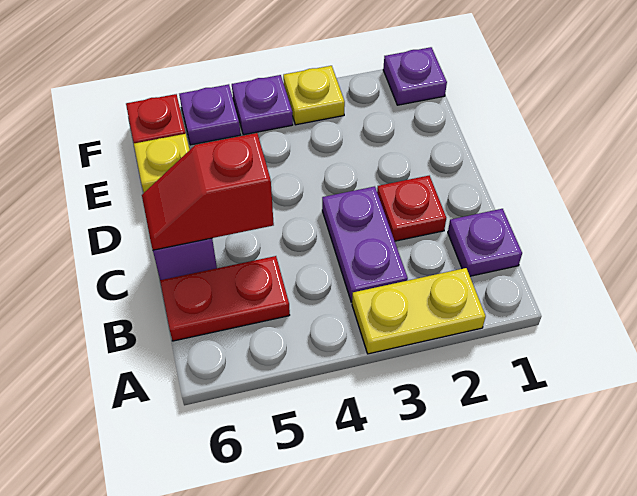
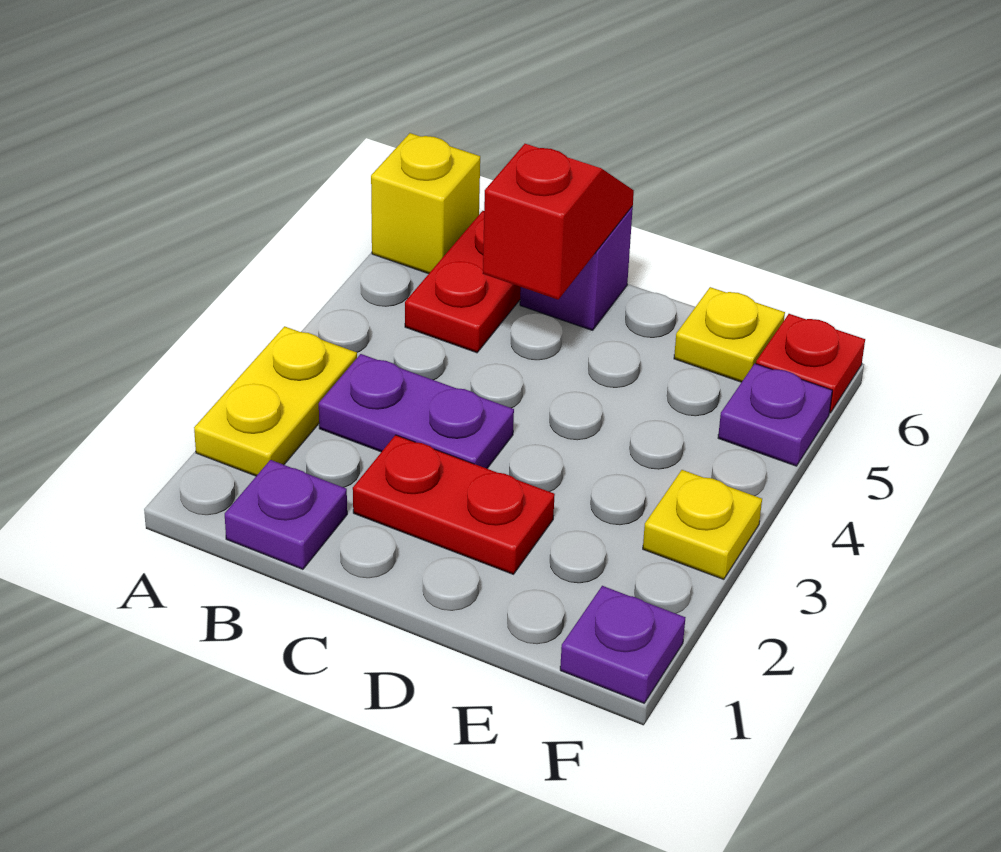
none -> yellow 1x1 brick [371,133,480,274]
red 1x1 plate [377,176,446,241] -> red 1x2 plate [353,435,555,574]
purple 1x1 plate [232,75,293,135] -> none

